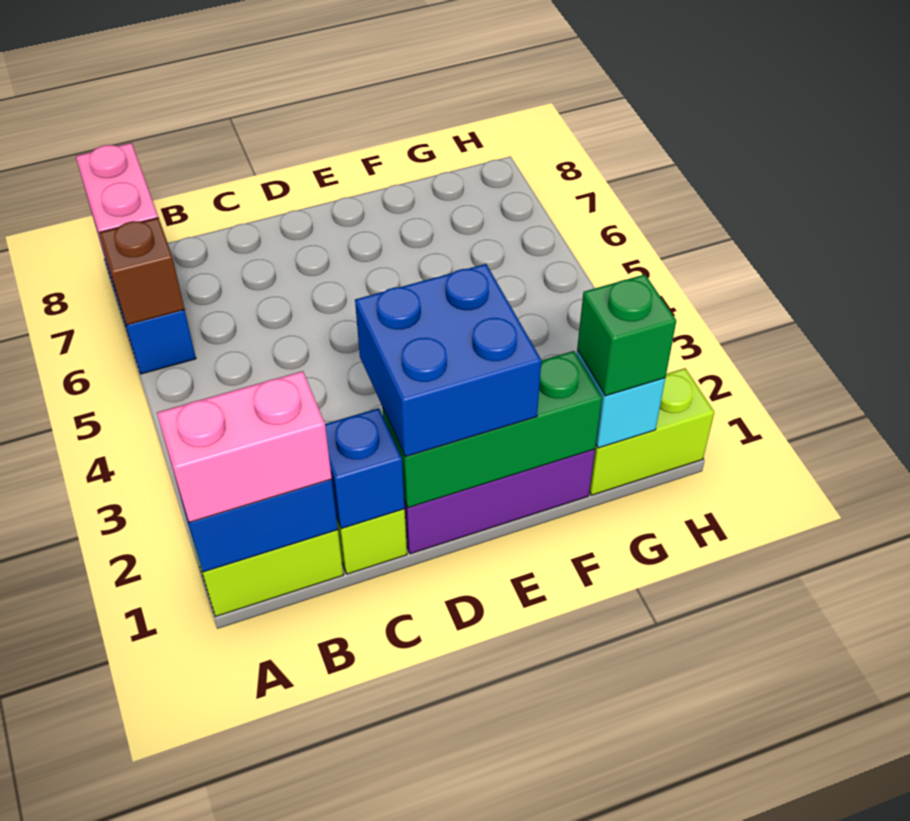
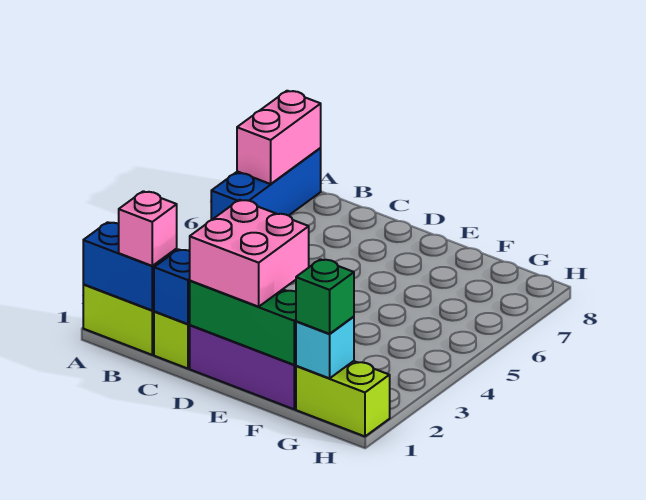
pink 1x2 brick [157,371,332,522] -> pink 1x1 brick [119,191,177,266]
brown 1x1 brick [99,218,185,325] -> none
blue 2x2 brick [355,264,541,457] -> pink 2x2 brick [190,200,309,307]

